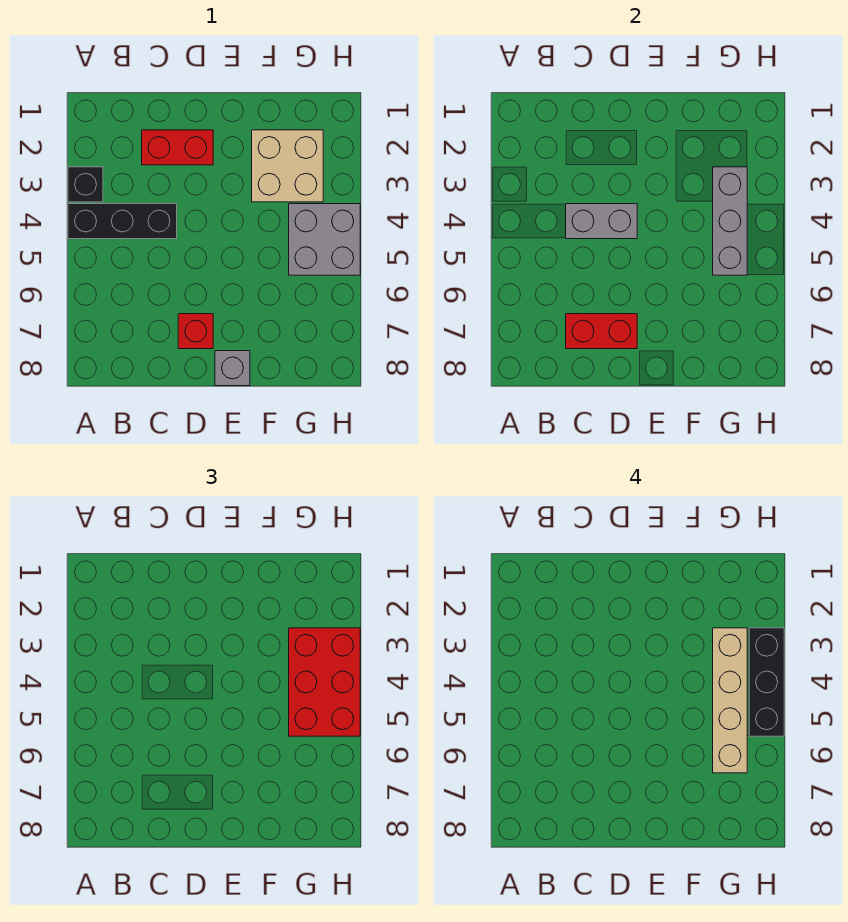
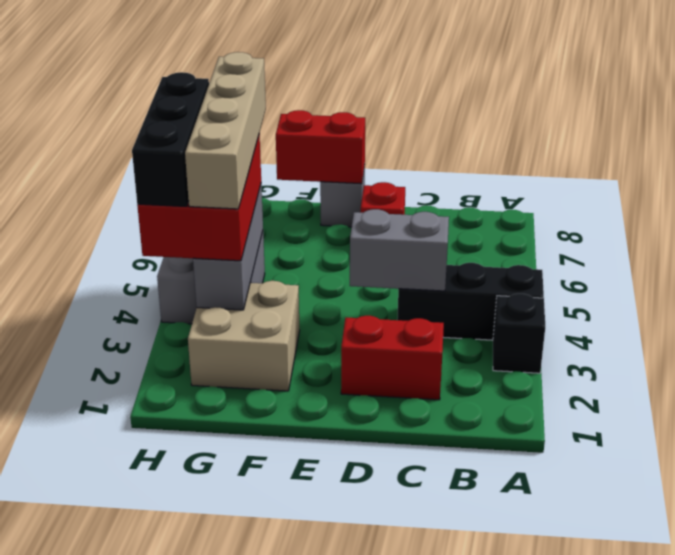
red 1x2 brick [566,314,637,349] -> red 1x2 brick moved to [276,110,365,184]

